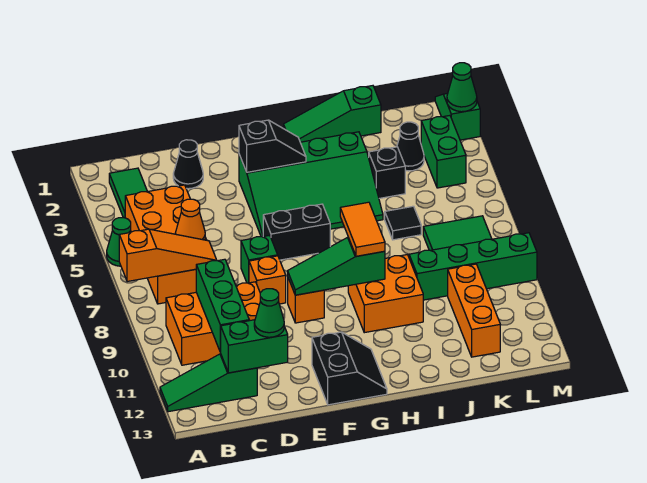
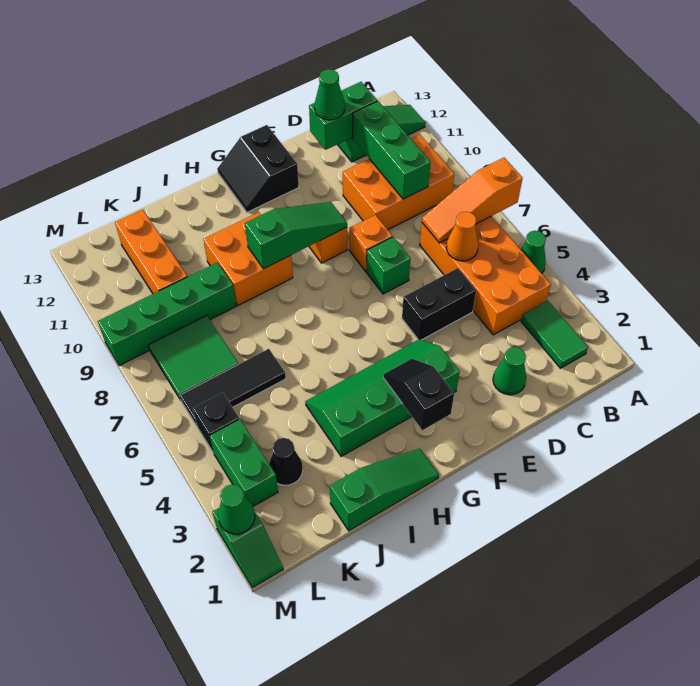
black 1x1 cone [173,140,203,189] -> green 1x1 cone [493,347,526,395]
green 3x4 slope [239,132,383,237] -> green 2x4 slope [305,339,460,456]
black 1x2 slope [239,120,306,172] -> black 1x2 slope turned to [383,359,454,430]
black 1x2 brick [263,204,330,260] -> black 1x2 brick moved to [402,268,476,340]
orange 1x2 tile [340,202,385,256] -> none
black 1x1 brick [369,147,405,198] -> black 1x1 brick moved to [193,392,240,453]
black 1x1 tile [385,206,421,240] -> black 1x3 tile [180,349,286,426]

